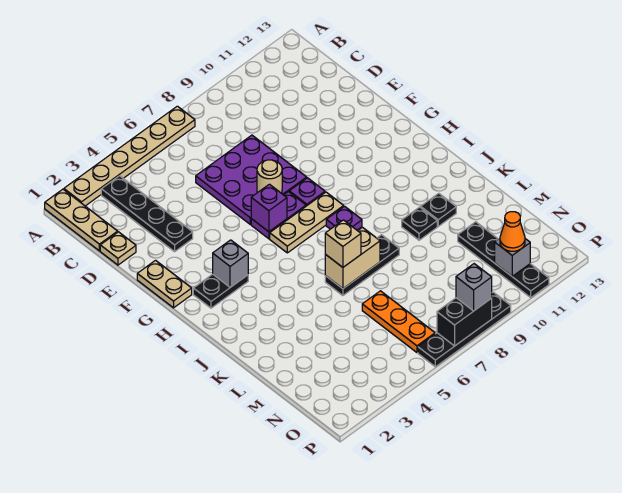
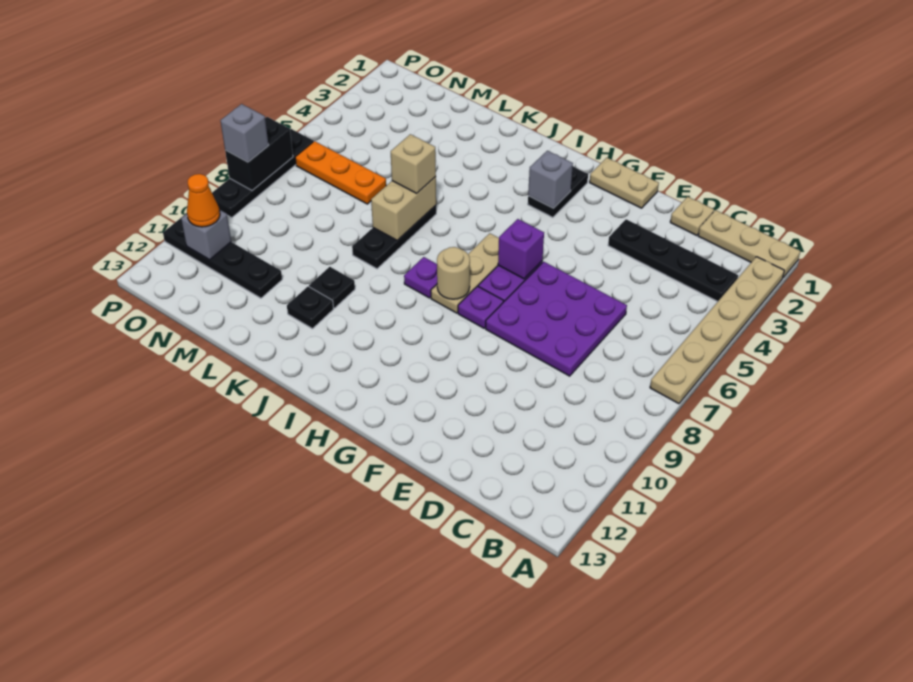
tan 1x1 round brick [257,160,282,193] -> tan 1x1 round brick moved to [437,247,470,299]

